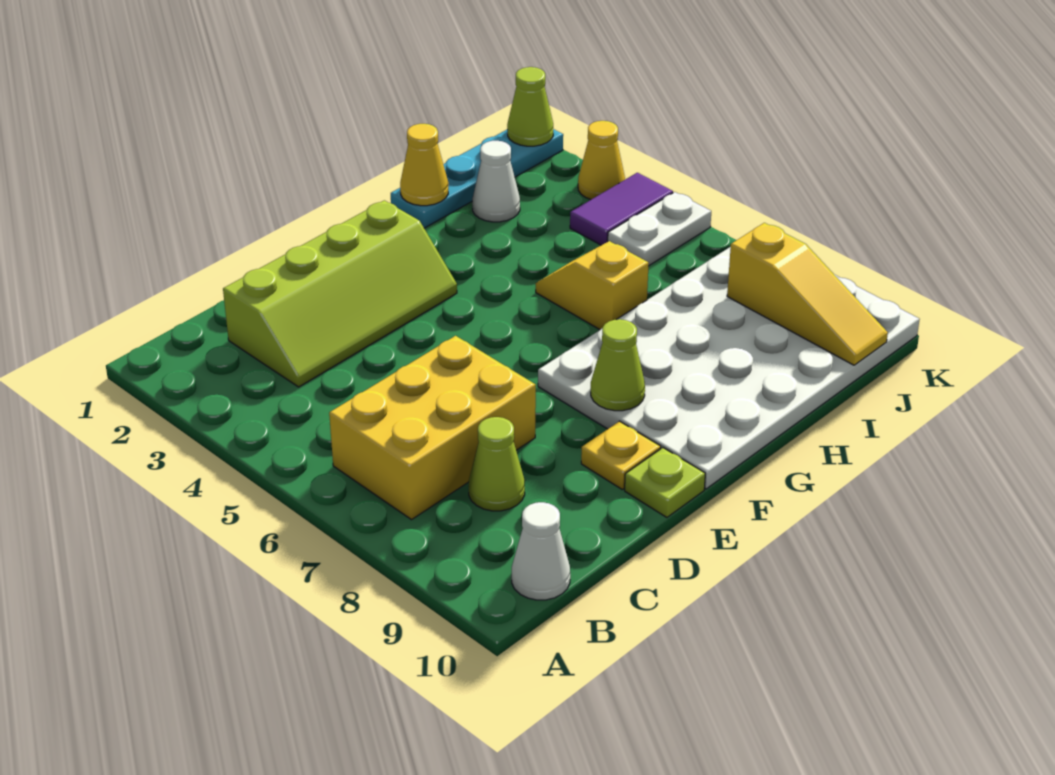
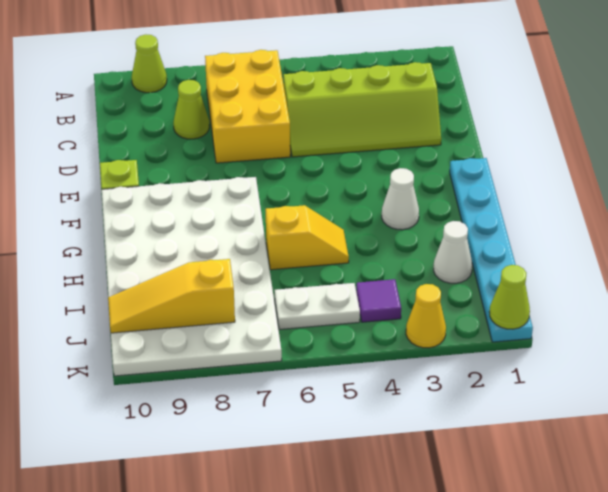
white 1x1 cone [512,502,570,600] -> white 1x1 cone moved to [382,168,419,230]
lime 2x4 slope [223,200,457,387] -> lime 2x4 slope turned to [284,62,441,157]
yellow 1x1 plate [581,421,661,490] -> none
lime 1x1 cone [591,319,645,411] -> lime 1x1 cone moved to [132,35,167,93]
cyan 1x4 plate [391,129,563,228] -> cyan 1x6 plate [450,158,533,342]
yellow 1x1 cone [400,124,448,206] -> none
purple 1x2 tile [570,173,673,245] -> purple 1x1 tile [356,279,401,322]
white 1x2 plate [608,192,711,266] -> white 1x2 plate turned to [275,283,360,330]

